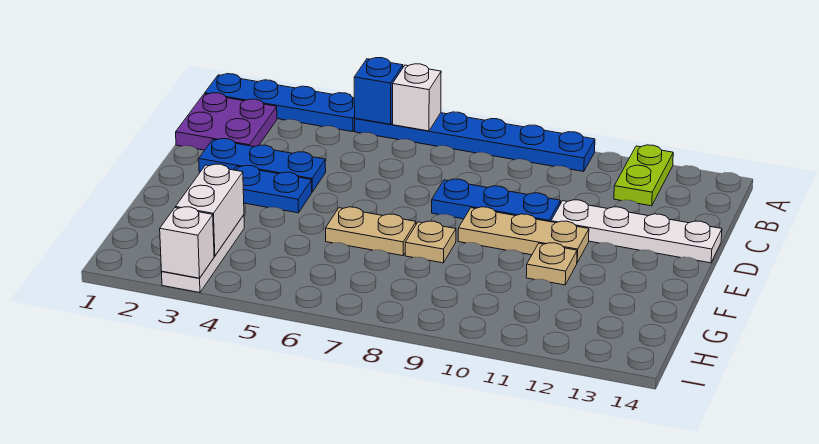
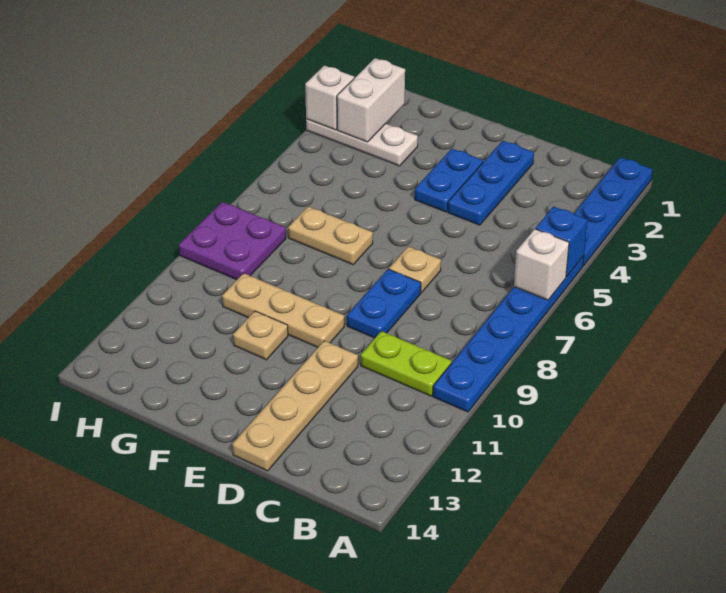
lime 1x2 plate [614,145,673,206] -> lime 1x2 plate moved to [361,331,451,396]
purple 2x2 plate [176,93,277,150] -> purple 2x2 plate moved to [179,202,286,280]
blue 1x3 plate [432,179,561,222] -> blue 1x2 plate [347,269,421,338]
white 1x4 plate [551,200,722,263] -> tan 1x4 plate [232,341,358,471]
tan 1x3 plate [458,207,589,262] -> tan 1x3 plate turned to [222,273,344,347]
tan 1x2 plate [326,207,416,256] -> tan 1x2 plate turned to [288,206,373,265]
tan 1x1 plate [405,221,456,263] -> tan 1x1 plate moved to [389,246,441,293]
white 1x2 brick [175,164,244,256] -> white 1x2 brick turned to [337,58,405,142]

